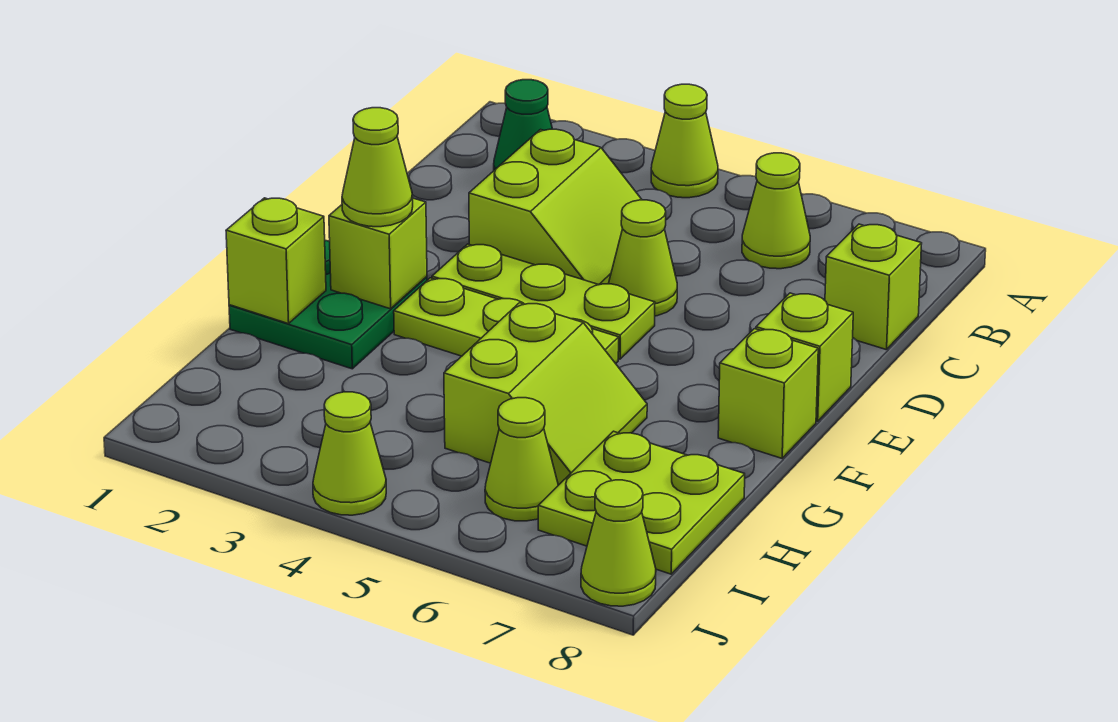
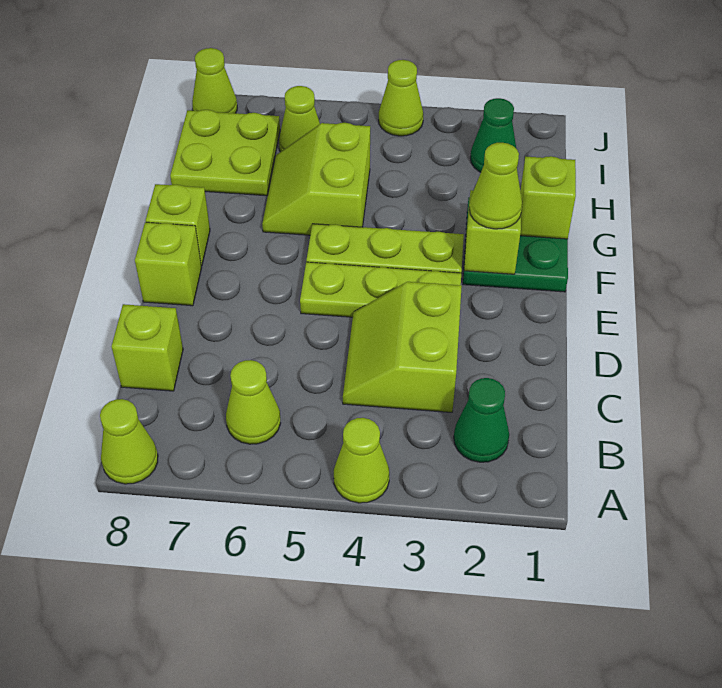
lime 1x1 cone [609,200,677,316] -> lime 1x1 cone moved to [100,399,158,484]
none -> green 1x1 cone [470,98,516,172]

